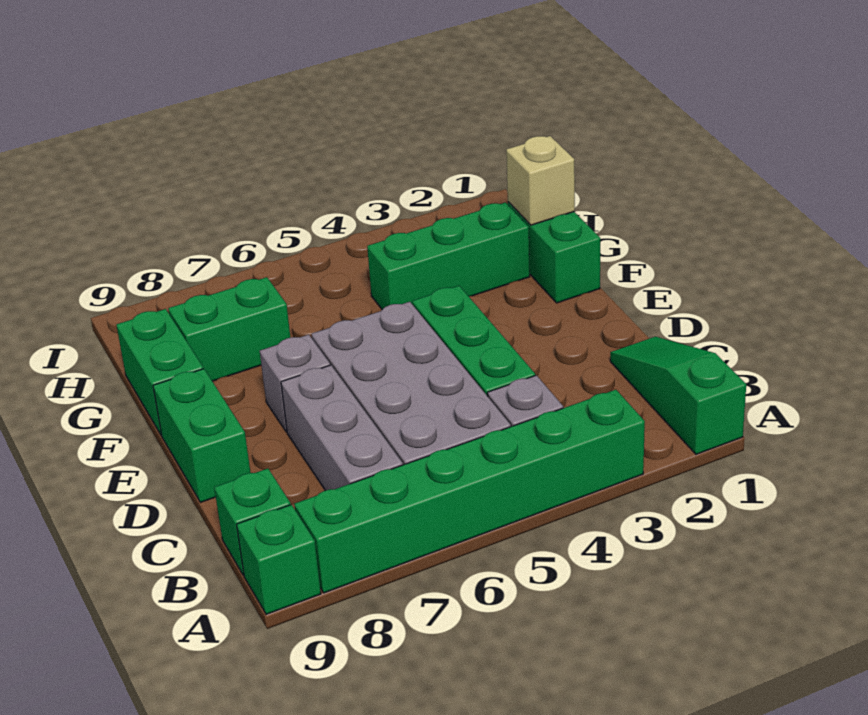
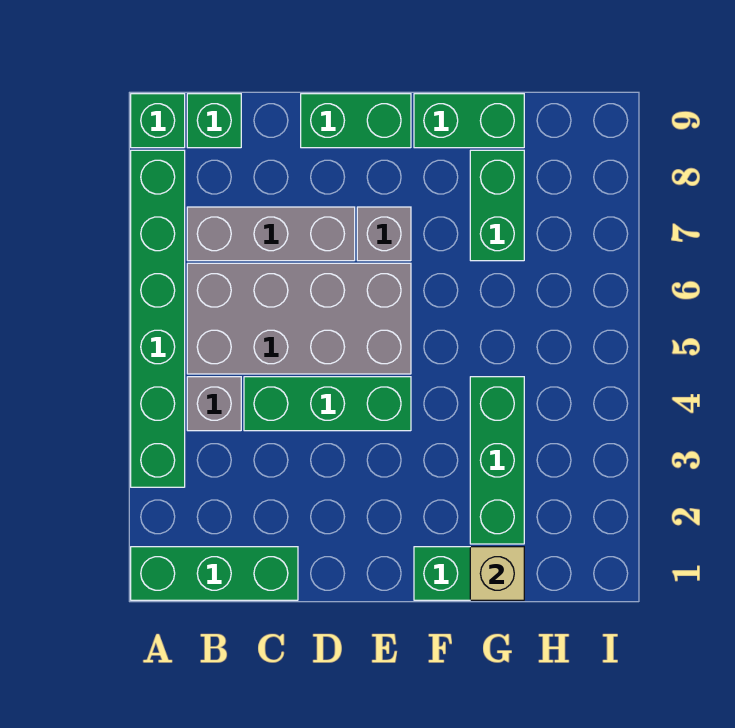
green 1x3 slope [610,337,746,454] -> green 1x3 brick [131,547,298,600]

